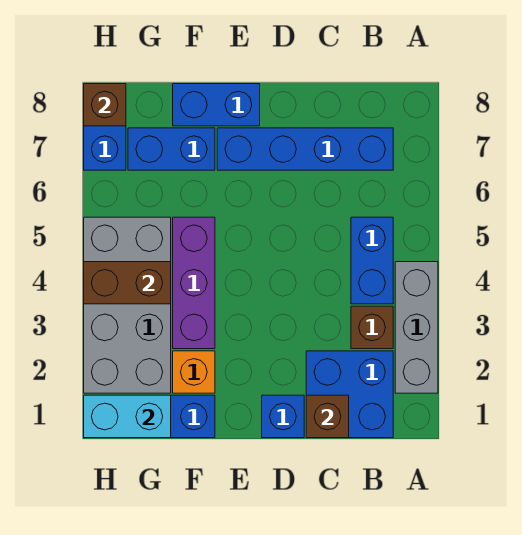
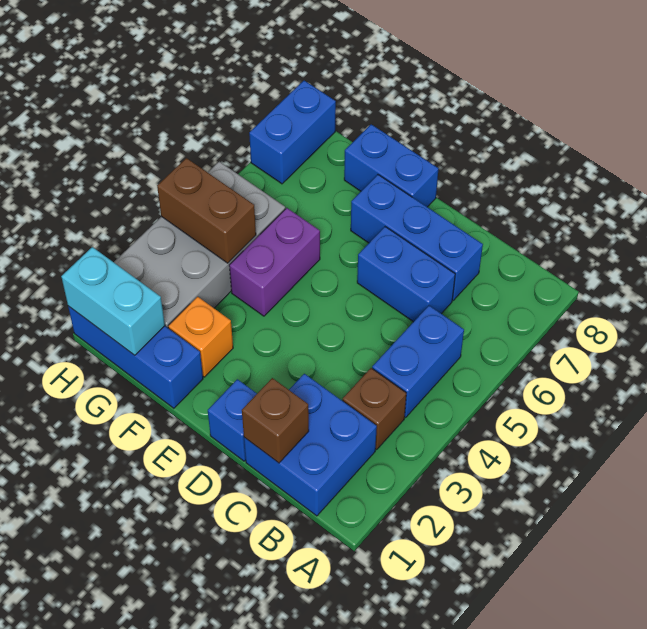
grey 1x3 brick [395,262,438,393] -> none
blue 1x4 brick [217,128,393,170] -> blue 1x3 brick [351,175,483,300]
purple 1x3 brick [173,217,215,349] -> purple 1x2 brick [229,208,320,316]
blue 1x2 brick [128,128,215,170] -> blue 1x2 brick moved to [357,227,455,322]
brown 1x1 brick [84,84,126,126] -> none

